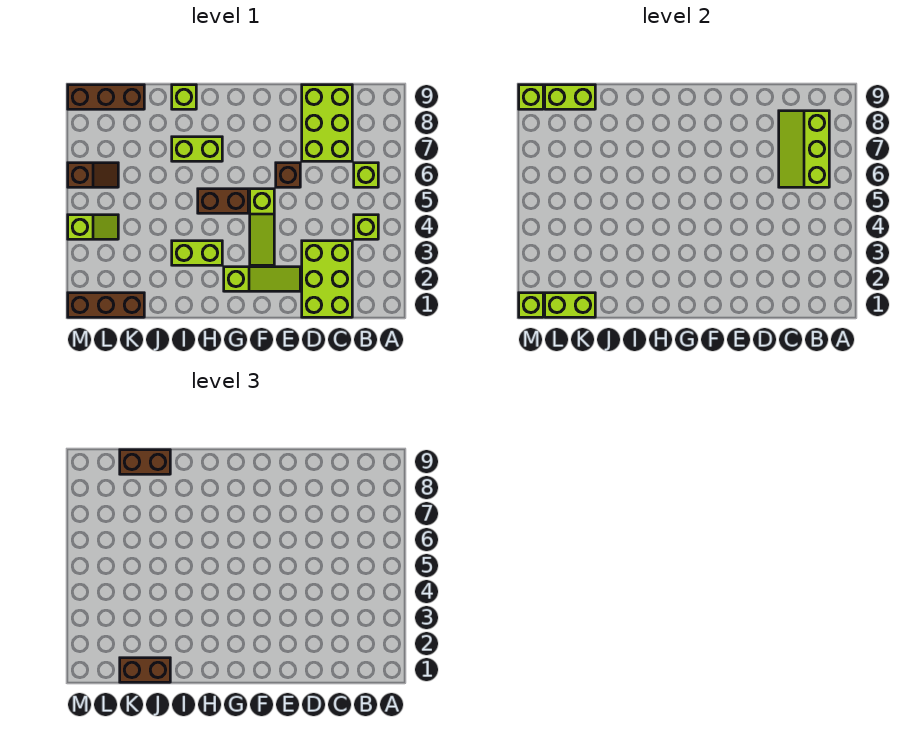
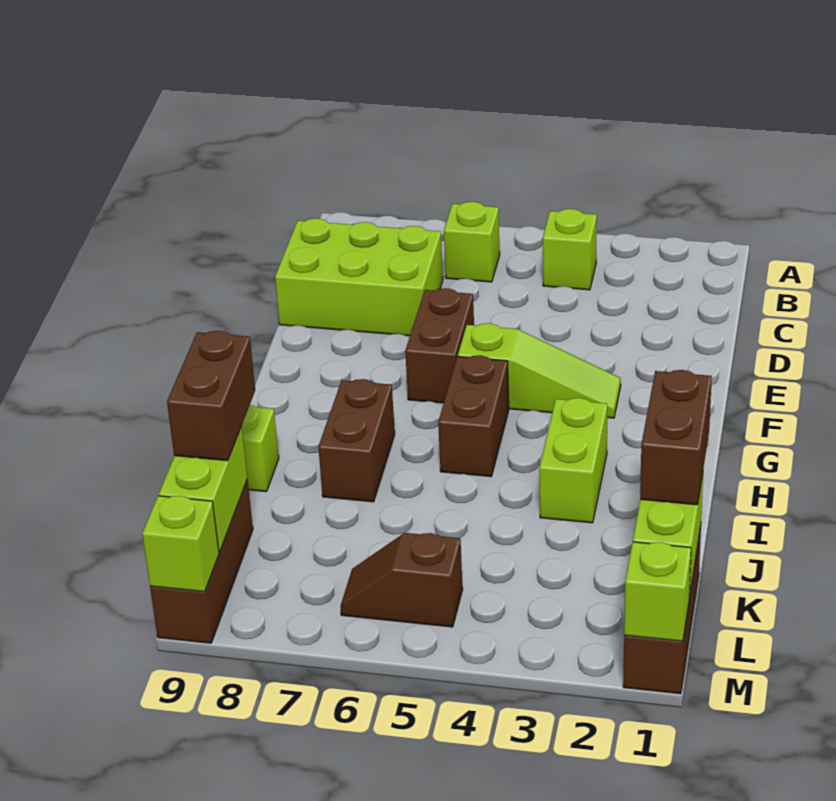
lime 2x3 slope [779,111,829,187] -> none
lime 2x3 brick [302,241,352,317] -> none
lime 1x3 slope [224,267,300,291] -> none
brown 1x1 brick [276,163,300,187] -> brown 1x2 brick [405,288,474,403]
lime 1x2 brick [172,137,222,161] -> brown 1x2 brick [318,379,395,502]
lime 1x2 slope [68,215,118,239] -> none
brown 1x2 slope [68,163,118,187] -> brown 1x2 slope turned to [340,533,463,627]

